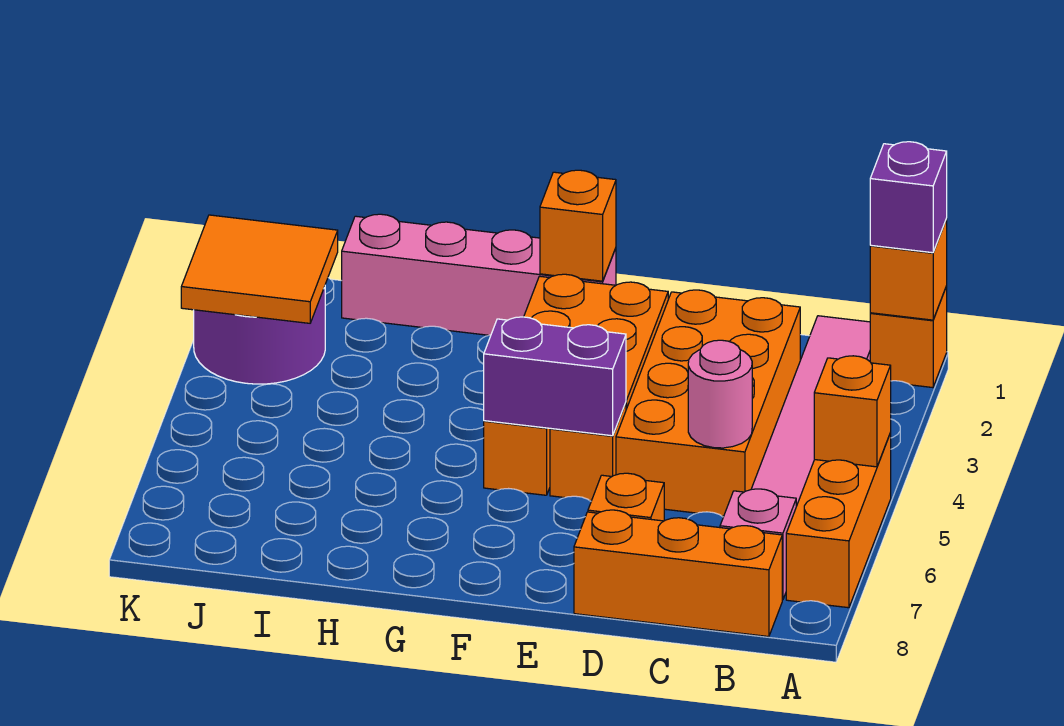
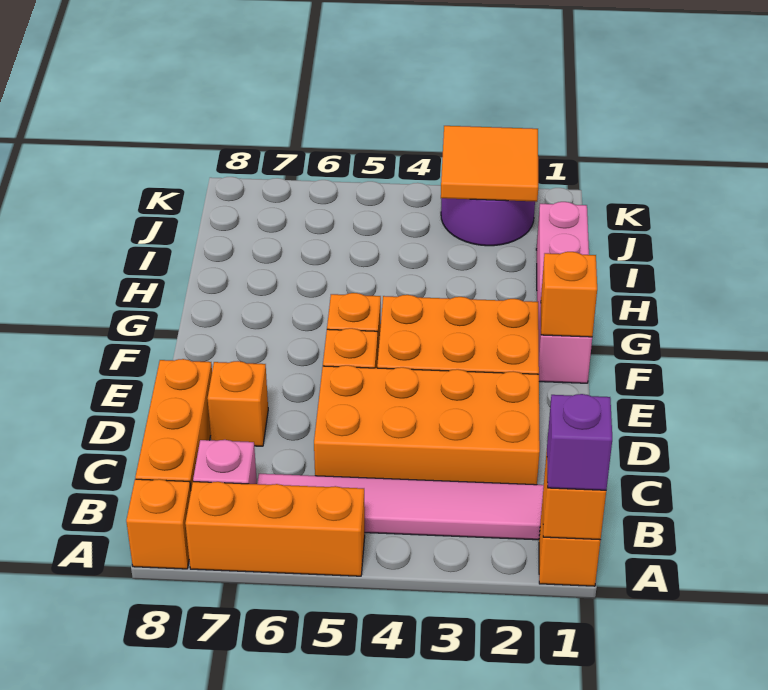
orange 1x1 brick [814,356,891,467] -> orange 1x1 brick moved to [126,479,191,569]
pink 1x1 round brick [688,340,752,448] -> none
purple 1x2 brick [484,317,626,436] -> none

